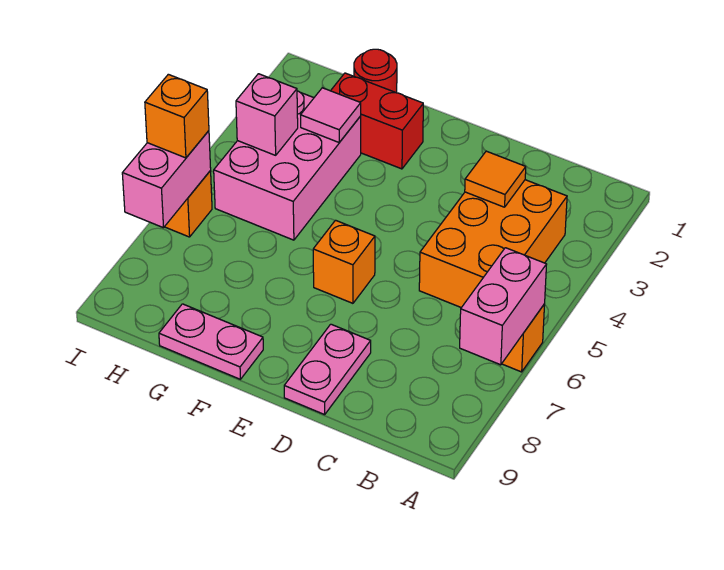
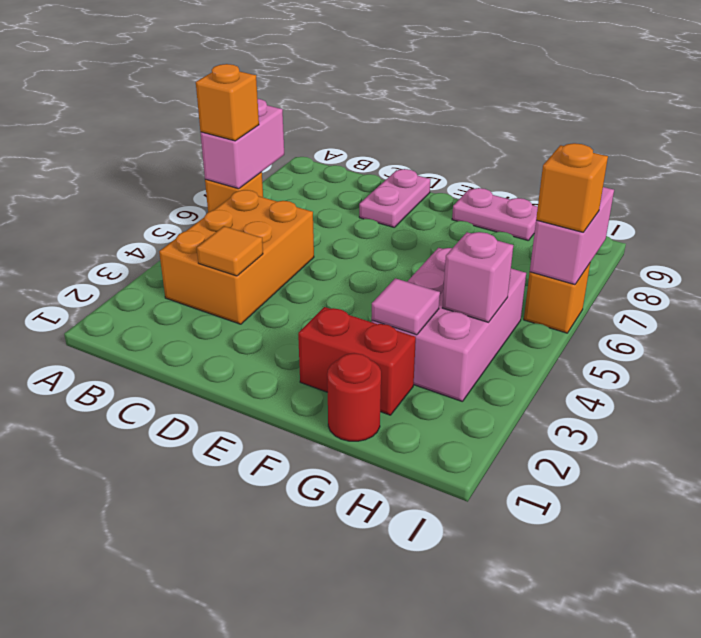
orange 1x1 brick [313,220,375,303] -> orange 1x1 brick moved to [196,64,259,141]

